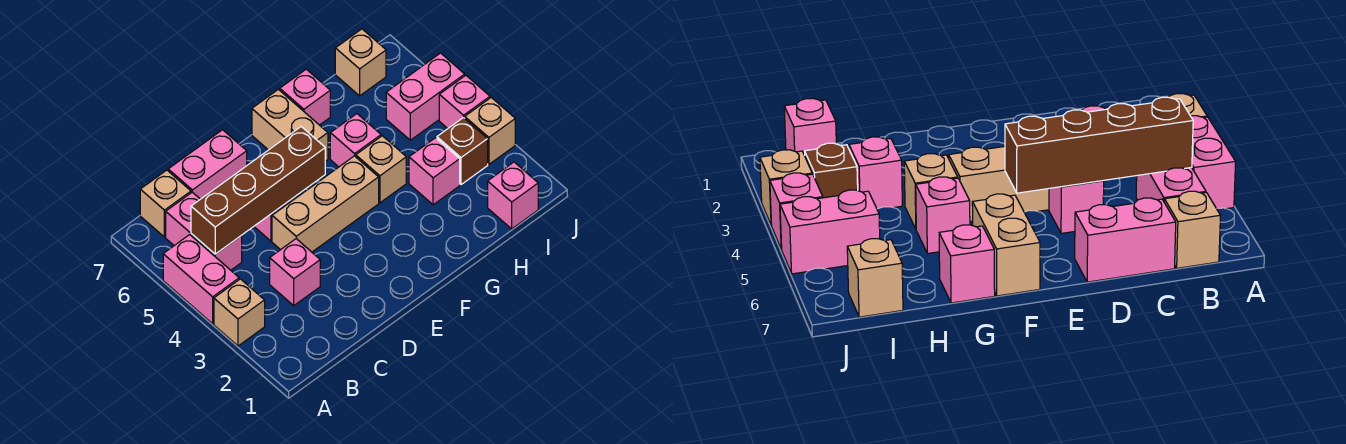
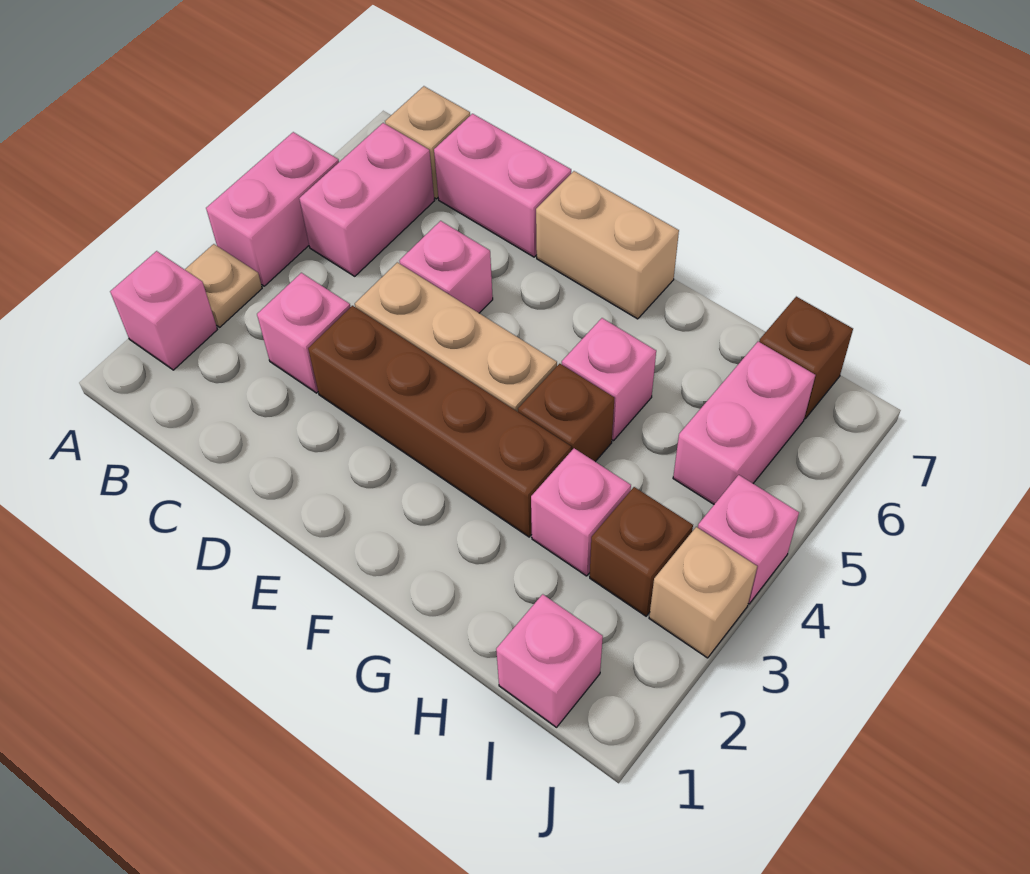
tan 1x1 brick [214,279,265,346] -> tan 1x1 plate [185,244,262,327]
brown 1x4 brick [191,127,325,254] -> brown 1x4 brick moved to [308,306,571,537]
tan 1x2 brick [252,89,328,161] -> tan 1x2 brick turned to [536,171,679,319]
tan 1x1 brick [356,136,406,203] -> brown 1x1 brick [518,364,614,462]
pink 1x1 brick [280,69,330,125] -> pink 1x1 brick moved to [110,251,217,370]
pink 1x2 brick [386,53,465,140] -> pink 1x2 brick turned to [673,342,815,504]
tan 1x1 brick [335,29,386,96] -> brown 1x1 brick [759,297,853,419]

